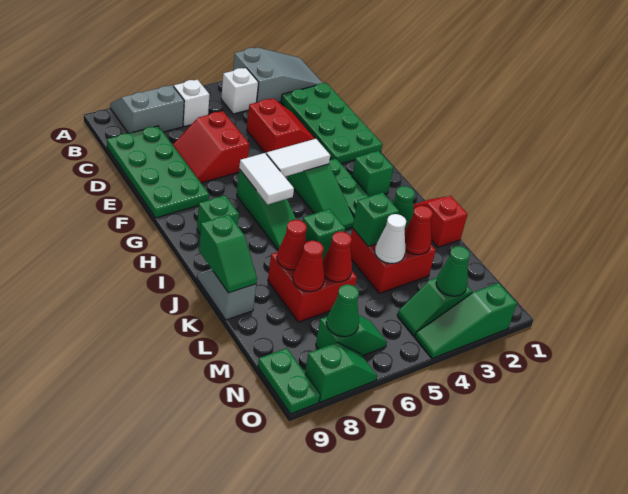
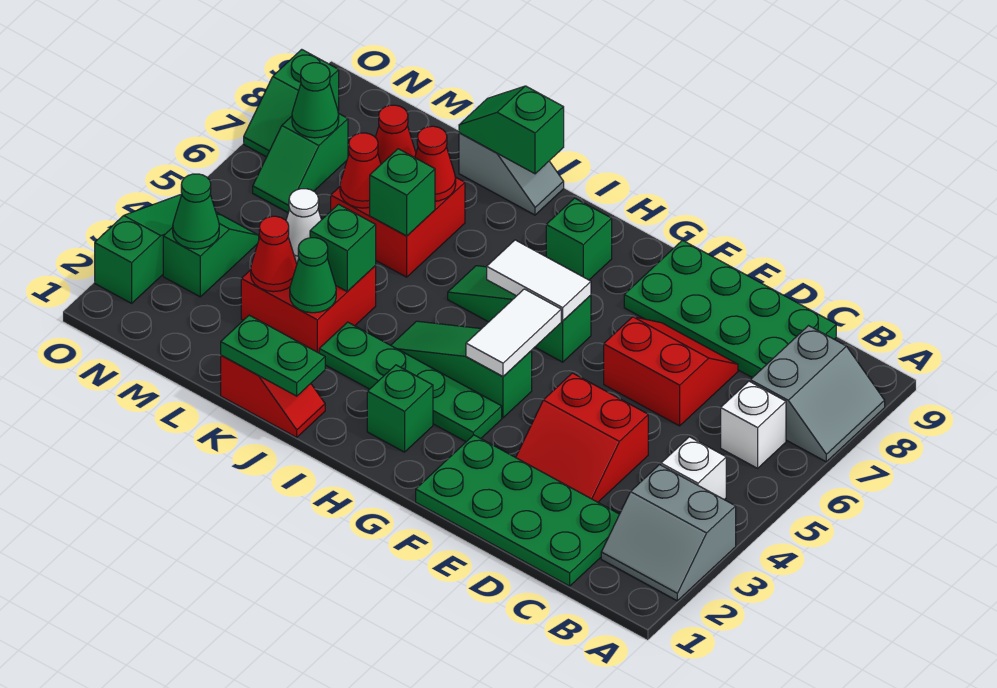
grey 2x3 slope [233,47,322,102] -> grey 2x2 slope [601,465,736,601]
green 1x2 plate [258,348,320,414] -> green 1x2 plate moved to [221,315,325,396]

